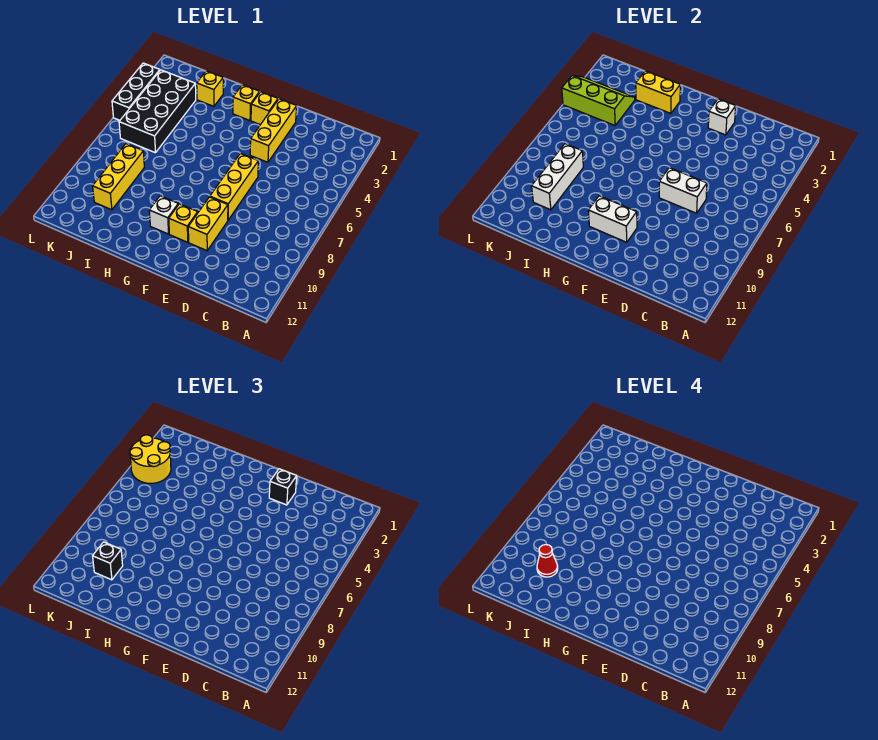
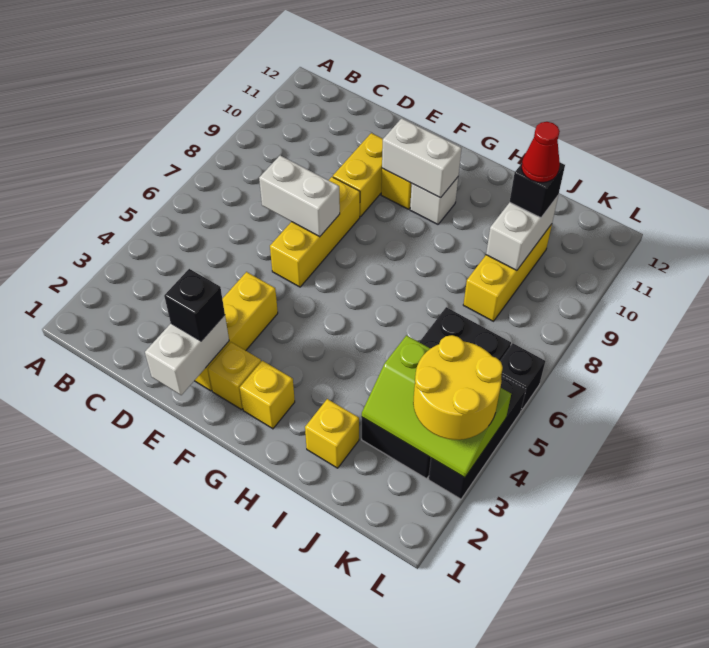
white 1x1 brick [708,99,736,135] -> white 1x2 brick [145,315,229,395]
yellow 1x2 brick [636,71,680,113] -> none
white 1x3 brick [532,144,583,210] -> white 1x2 brick [486,196,558,270]
none -> black 1x1 brick [500,343,545,411]

